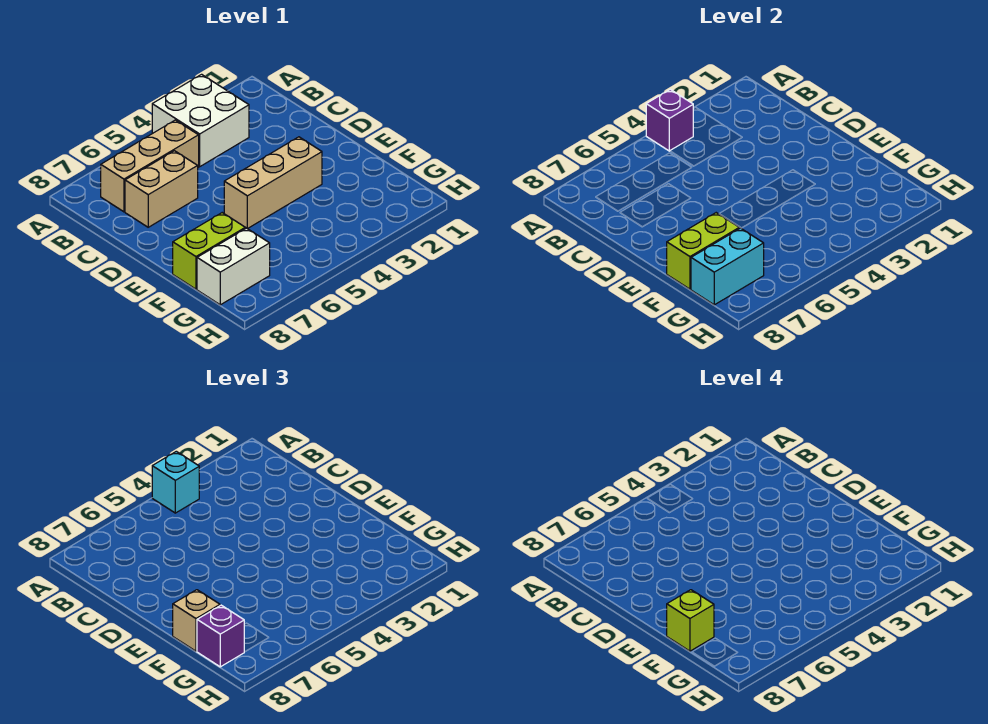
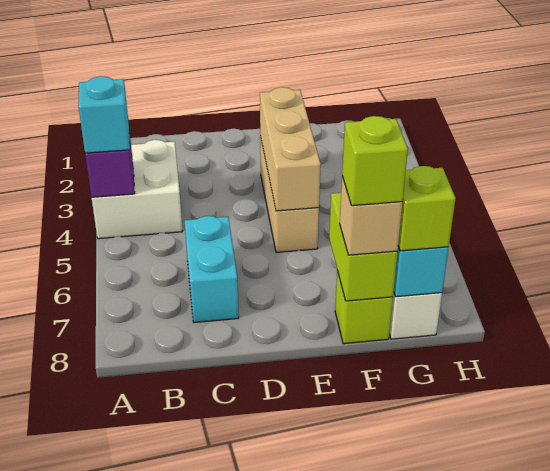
tan 1x3 brick [101,120,199,212] -> tan 1x3 brick moved to [260,87,321,211]
tan 1x2 brick [125,151,198,227] -> cyan 1x2 brick [185,216,239,322]
lime 1x2 brick [173,213,245,289] -> lime 1x1 brick [335,271,393,344]
purple 1x1 brick [197,605,244,667] -> lime 1x1 brick [398,166,456,251]

